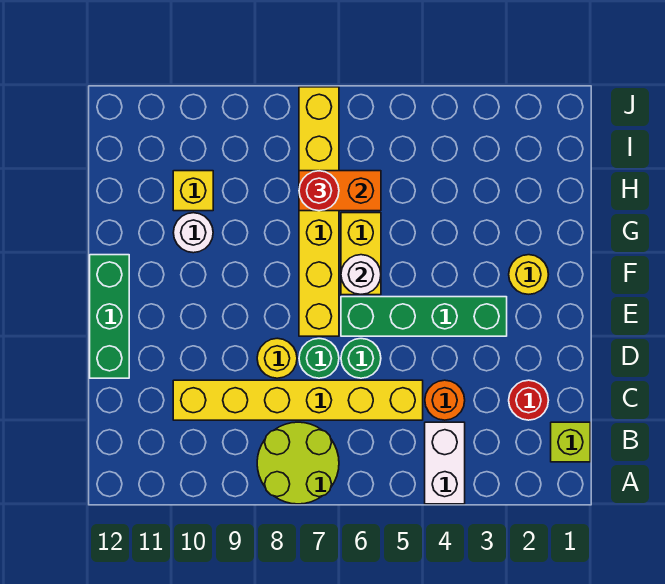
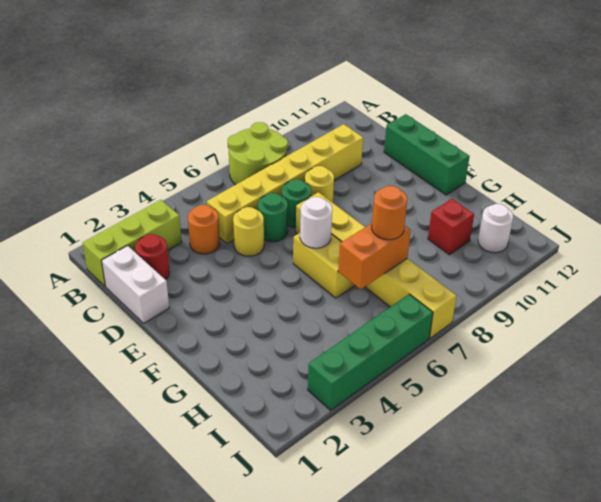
white 1x2 brick [425,422,465,504] -> white 1x2 brick moved to [102,246,169,323]
lime 1x1 brick [551,422,590,462] -> lime 1x3 brick [83,200,182,286]
green 1x4 brick [341,297,507,336] -> green 1x4 brick moved to [308,294,433,410]
yellow 1x1 round brick [509,255,548,294] -> yellow 1x1 round brick moved to [233,207,264,256]
white 1x1 round brick [173,213,213,253] -> white 1x1 round brick moved to [478,204,513,253]
red 1x1 round brick [299,171,339,211] -> orange 1x1 round brick [372,186,407,240]
yellow 1x1 brick [173,171,213,211] -> red 1x1 brick [428,199,474,255]

